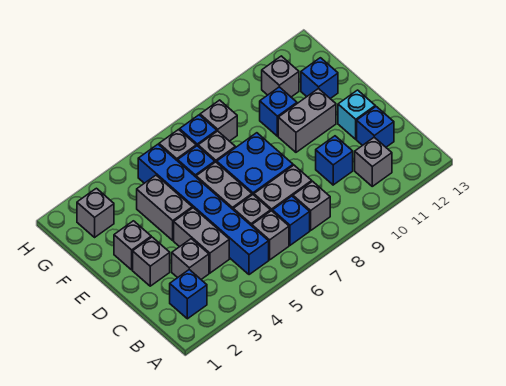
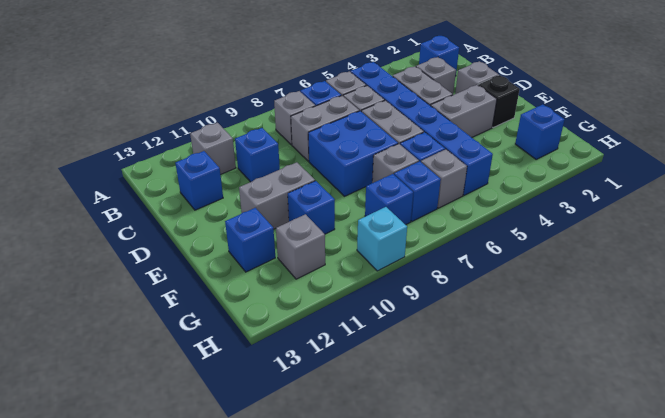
cyan 1x1 brick [338,90,375,139] -> cyan 1x1 brick moved to [357,207,407,271]
grey 1x1 brick [114,221,151,270] -> black 1x1 brick [478,75,520,127]
grey 1x2 brick [137,175,192,240] -> grey 1x2 brick turned to [431,85,497,137]
grey 1x1 brick [77,188,114,237] -> blue 1x1 brick [515,104,565,159]
grey 1x1 brick [200,100,237,141] -> blue 1x1 brick [365,174,413,225]

